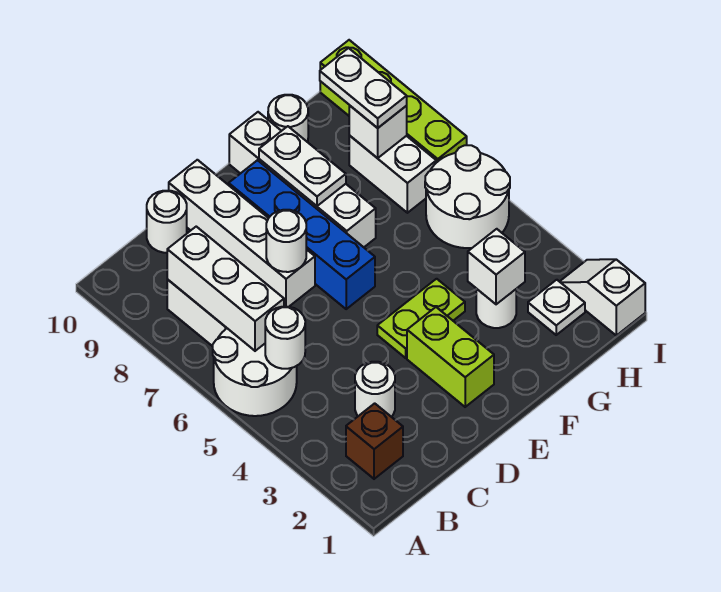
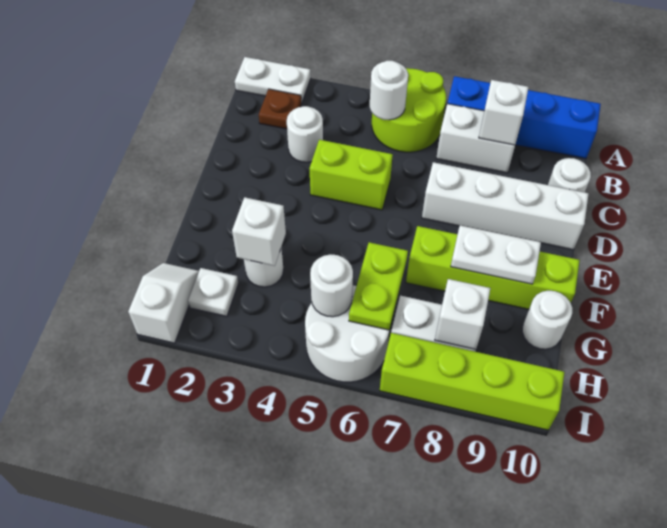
white 2x2 round brick [213,328,297,416] -> lime 2x2 round brick [372,68,446,152]
brown 1x1 brick [346,403,403,479] -> brown 1x1 plate [259,89,301,129]
white 1x3 brick [167,227,284,351] -> white 1x1 brick [479,80,529,145]
white 1x1 round brick [266,210,306,272] -> white 1x1 round brick moved to [310,254,353,317]
lime 1x2 brick [407,307,494,407] -> lime 1x2 brick moved to [309,140,393,210]
lime 1x2 plate [377,279,465,358] -> lime 1x2 plate moved to [349,242,408,330]
blue 1x4 brick [229,160,375,309] -> blue 1x4 brick moved to [447,76,601,159]
white 1x4 brick [229,112,376,247] -> lime 1x4 brick [406,226,580,309]
white 1x2 plate [320,48,407,128] -> white 1x2 plate moved to [235,57,311,103]
white 1x2 slope [560,259,645,335] -> white 1x2 slope turned to [128,263,199,343]

